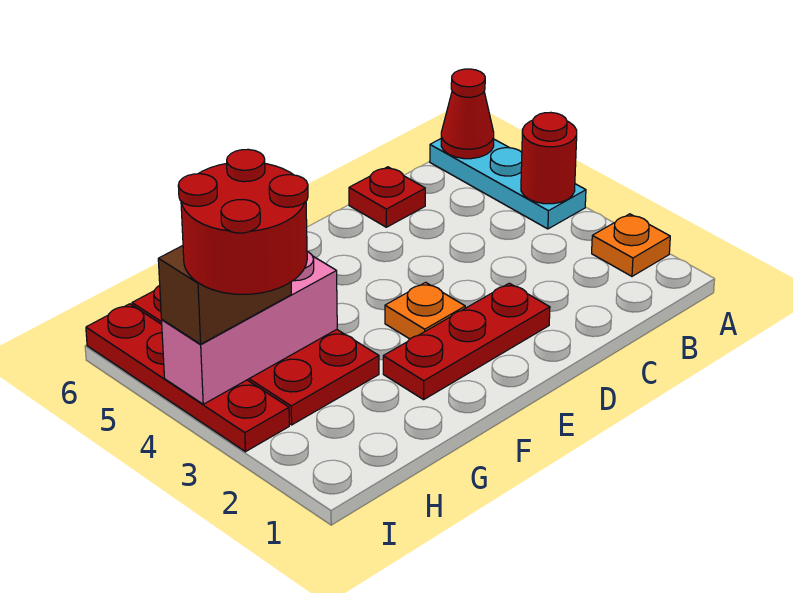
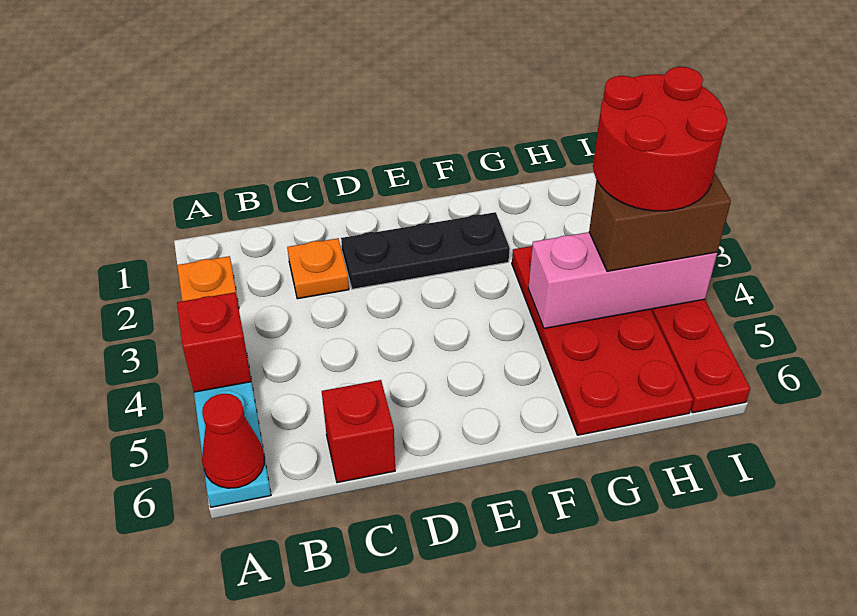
red 1x1 round brick [521,112,577,204] -> red 1x1 brick [177,292,251,392]
red 1x1 plate [349,167,425,227] -> red 1x1 brick [322,380,395,483]
red 1x3 plate [383,283,550,400] -> black 1x3 plate [341,212,510,289]
orange 1x1 plate [385,282,465,339] -> orange 1x1 plate moved to [287,238,349,299]

